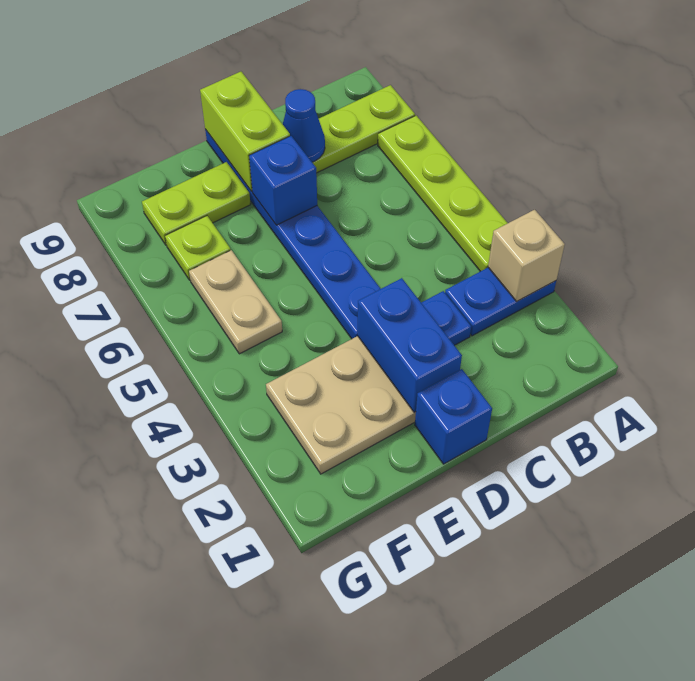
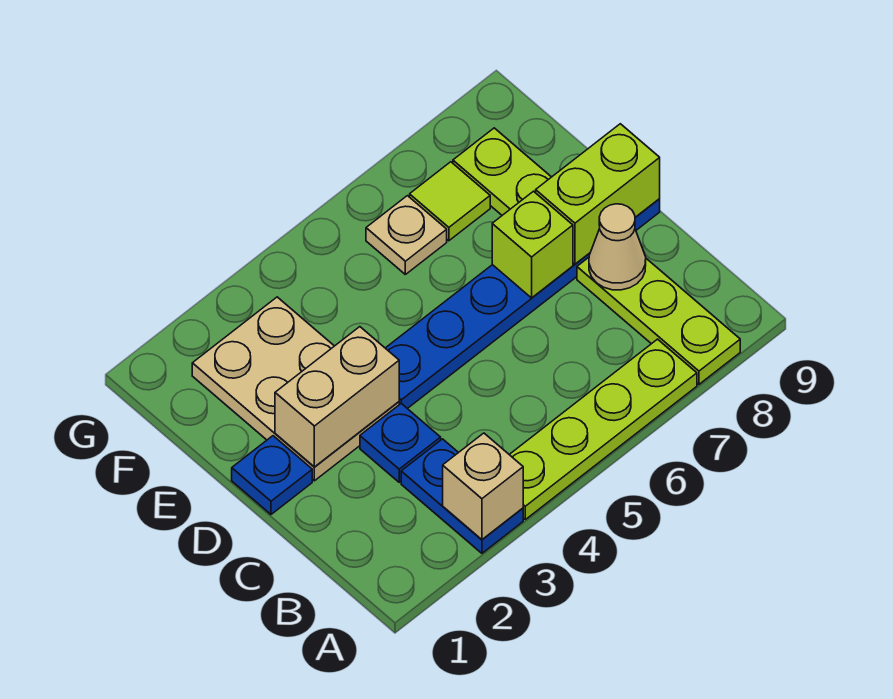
blue 1x1 cone [283,89,325,162] -> tan 1x1 cone [589,204,646,290]
blue 1x1 brick [415,369,492,464] -> blue 1x1 plate [232,436,312,514]
blue 1x2 brick [358,278,462,412] -> tan 1x2 brick [275,327,399,467]
blue 1x1 brick [249,136,317,225] -> lime 1x1 brick [492,191,573,298]
tan 1x2 plate [189,250,282,354] -> tan 1x1 plate [366,196,447,274]
lime 1x1 plate [165,216,231,280] -> lime 1x1 tile [410,162,490,241]

